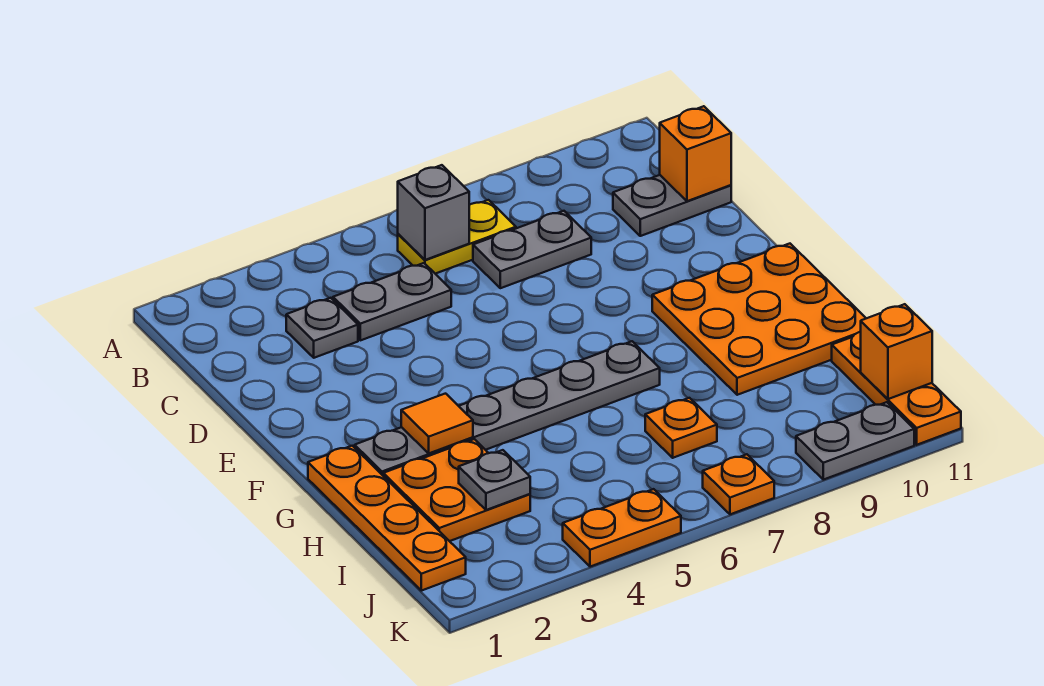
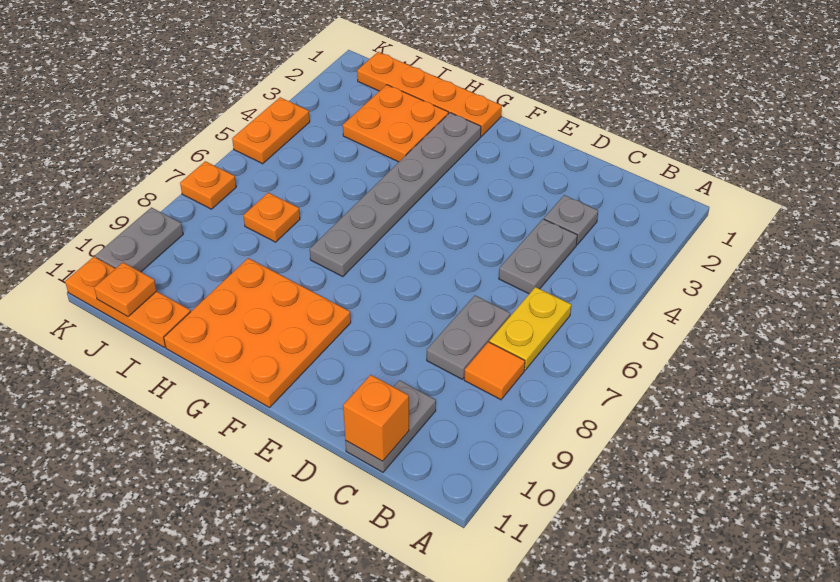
grey 1x1 brick [398,165,469,260] -> none
orange 1x1 tile [401,394,473,453] -> orange 1x1 tile moved to [464,342,525,400]
grey 1x1 plate [459,450,530,510] -> none
orange 1x1 brick [861,304,932,399] -> orange 1x1 plate [94,262,157,317]

